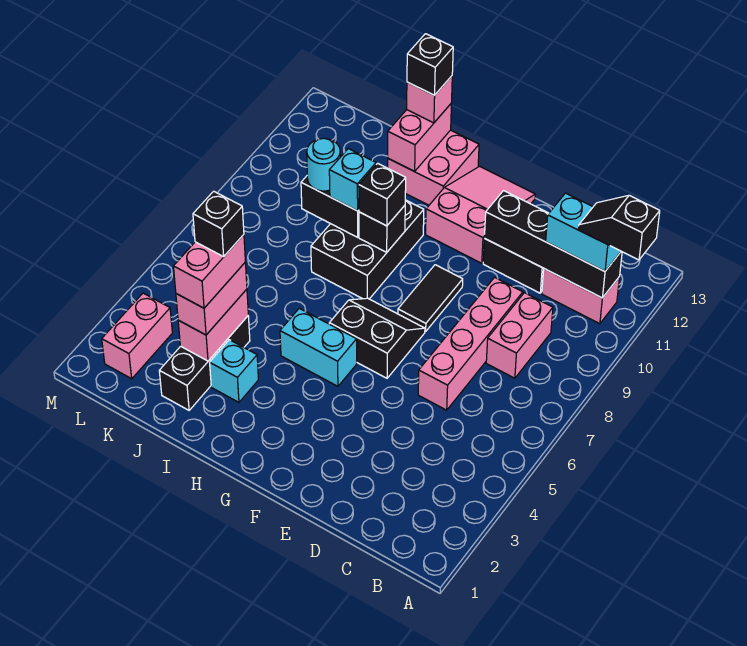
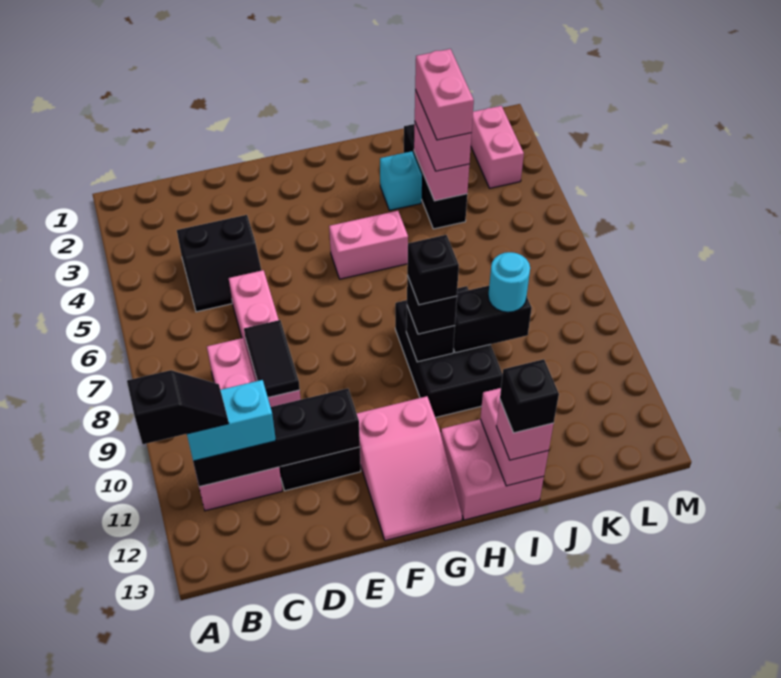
black 2x2 slope [329,298,425,378] -> black 2x2 slope moved to [177,215,262,312]
black 1x2 tile [398,265,463,331] -> black 1x2 tile moved to [244,320,300,398]
cyan 1x2 brick [280,308,357,386] -> pink 1x2 brick [329,211,408,279]
cyan 1x1 brick [329,149,376,211] -> none
black 1x1 brick [193,191,244,257] -> black 1x1 brick moved to [407,235,459,305]

